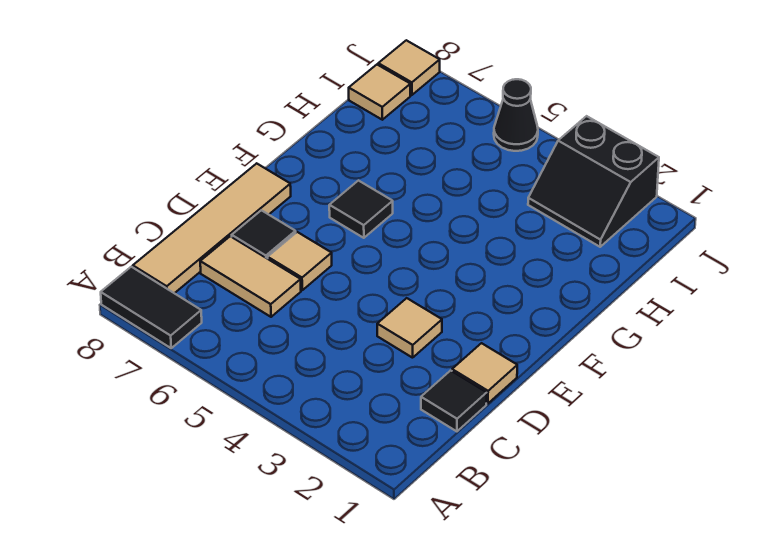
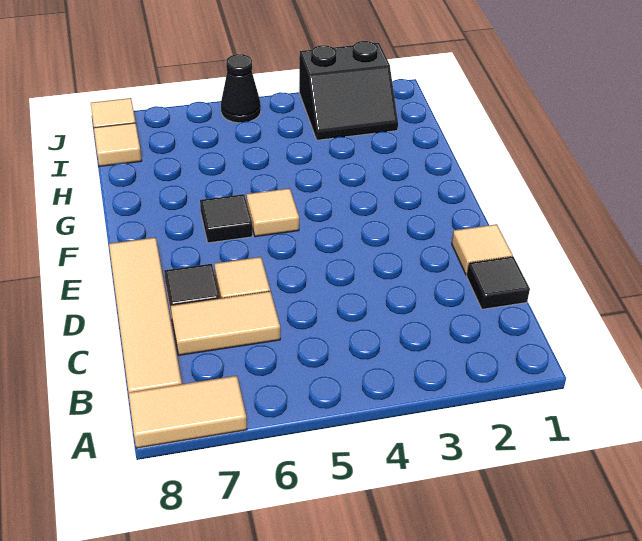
black 1x2 tile [101,267,202,348] -> tan 1x2 tile [129,376,247,448]
tan 1x1 tile [377,298,442,358] -> tan 1x1 tile moved to [246,188,299,237]

